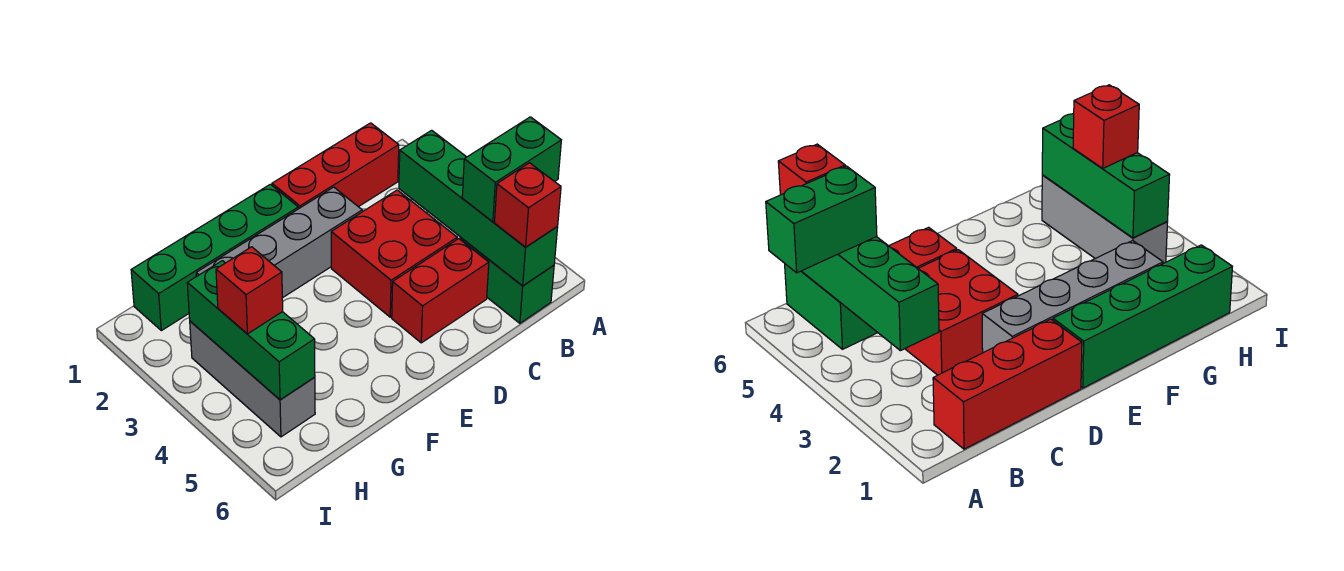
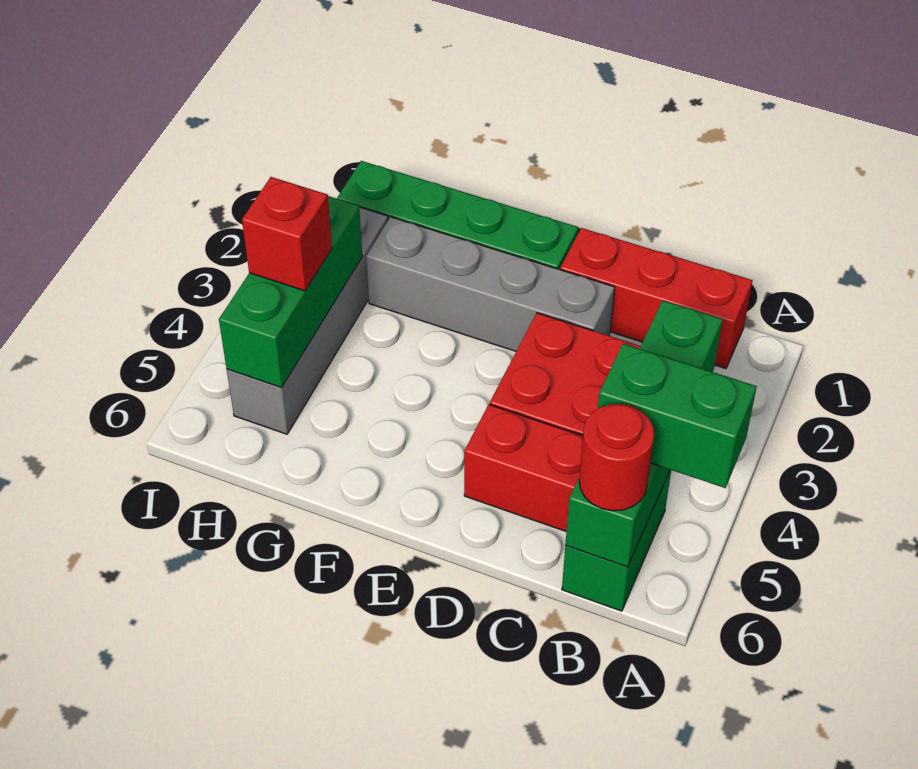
red 1x1 brick [495,163,561,247] -> red 1x1 round brick [579,404,654,511]
grey 1x3 brick [190,321,315,437] -> grey 1x4 brick [227,207,388,434]

